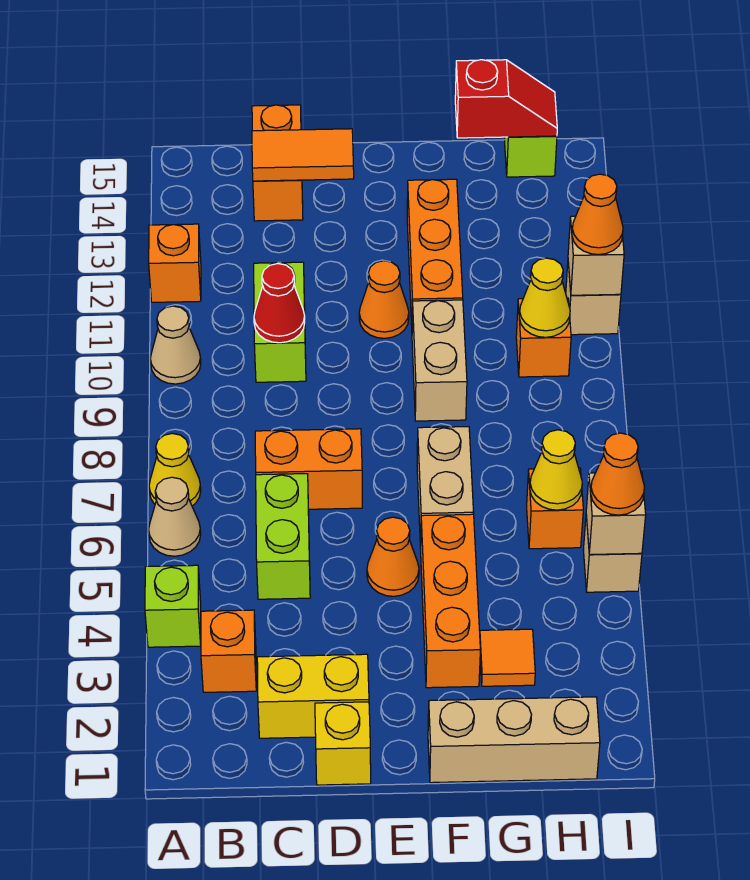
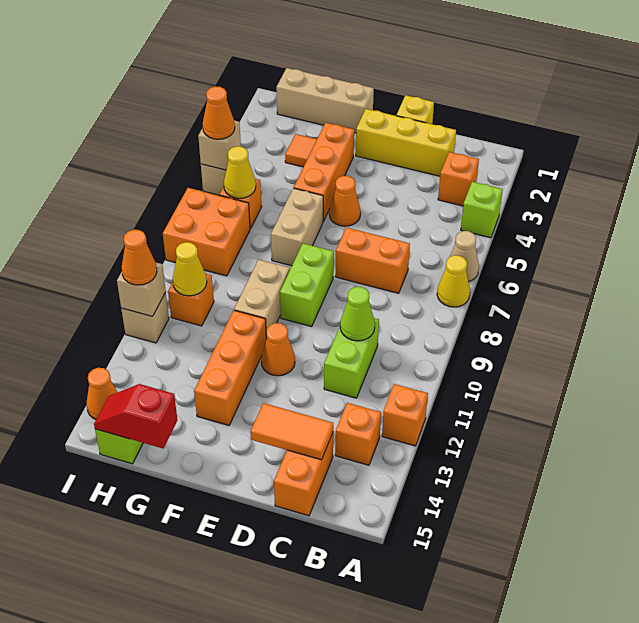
tan 1x1 cone [150,306,201,384] -> none
none -> orange 1x1 brick [335,403,381,465]
yellow 1x2 brick [257,654,369,738] -> yellow 1x3 brick [356,109,456,176]
lime 1x2 brick [256,474,310,599] -> lime 1x2 brick moved to [280,243,334,327]
red 1x1 cone [254,264,305,343] -> lime 1x1 cone [340,287,375,341]
none -> orange 2x2 brick [163,188,250,276]
none -> orange 1x1 cone [87,368,117,419]

